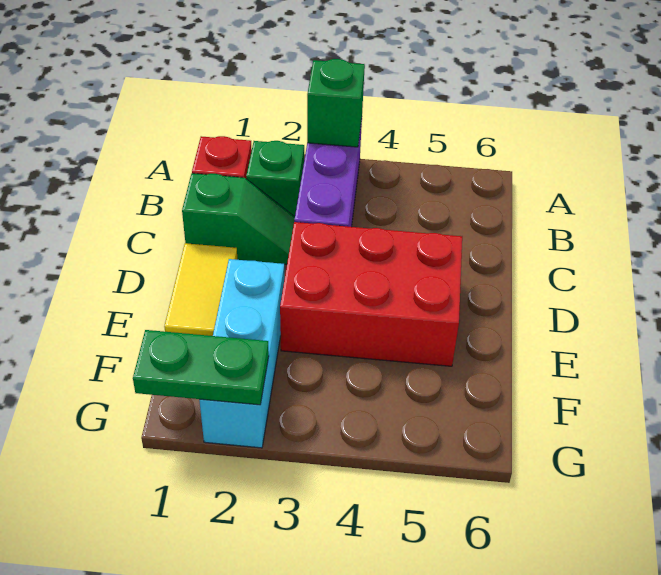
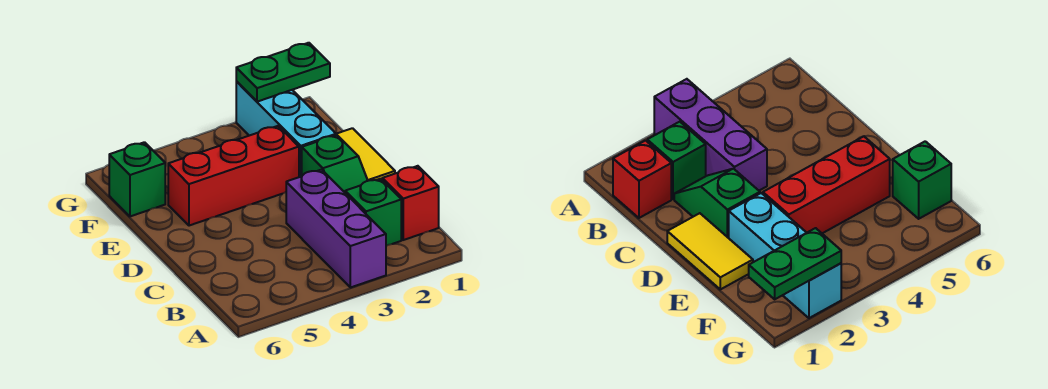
green 1x1 brick [307,59,365,147] -> green 1x1 brick moved to [109,142,165,216]
green 1x2 slope [182,173,295,264] -> green 1x2 slope turned to [302,135,368,192]
red 2x3 brick [280,222,462,366] -> red 1x3 brick [168,126,299,226]

